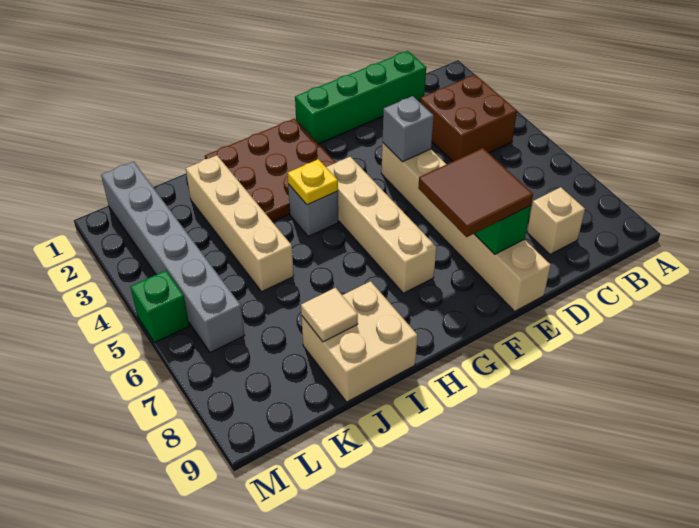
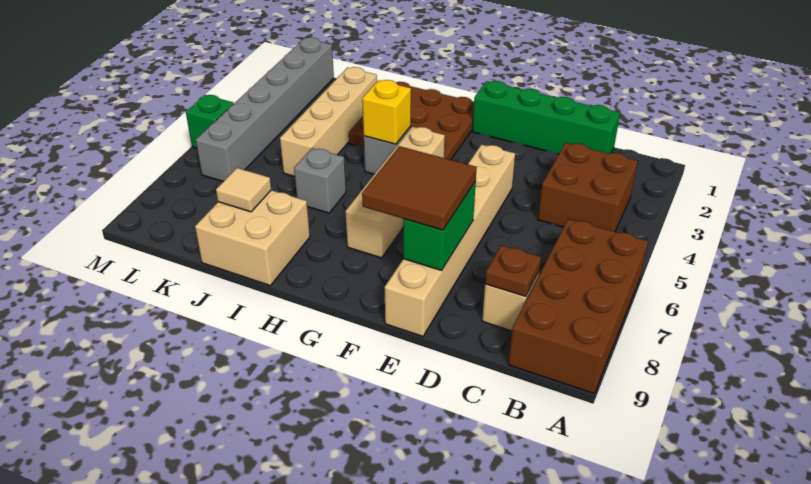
none -> brown 2x4 brick [508,219,648,393]
none -> brown 1x1 plate [485,245,541,296]
grey 1x1 brick [382,96,434,162] -> grey 1x1 brick moved to [294,148,346,213]
yellow 1x1 plate [287,159,338,205] -> yellow 1x1 brick [362,80,411,144]

